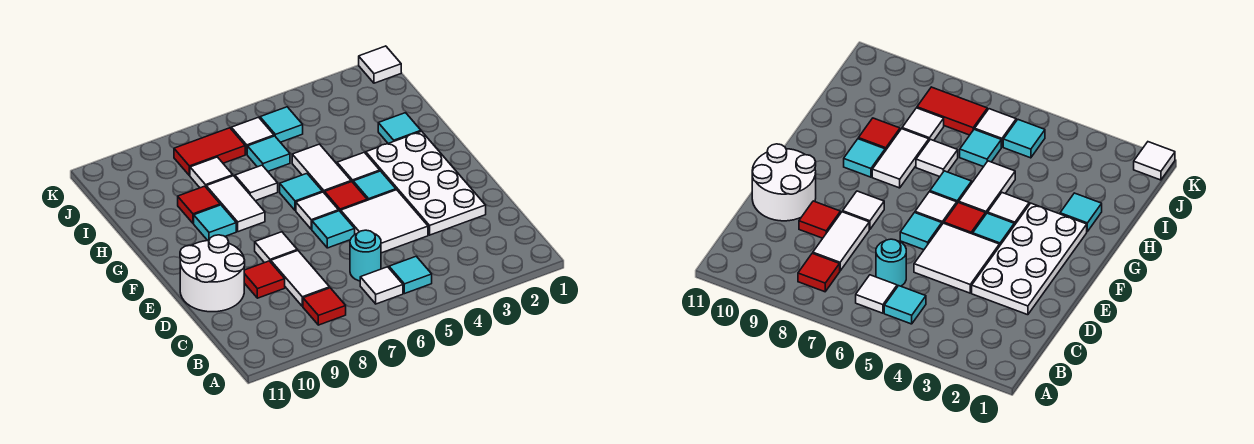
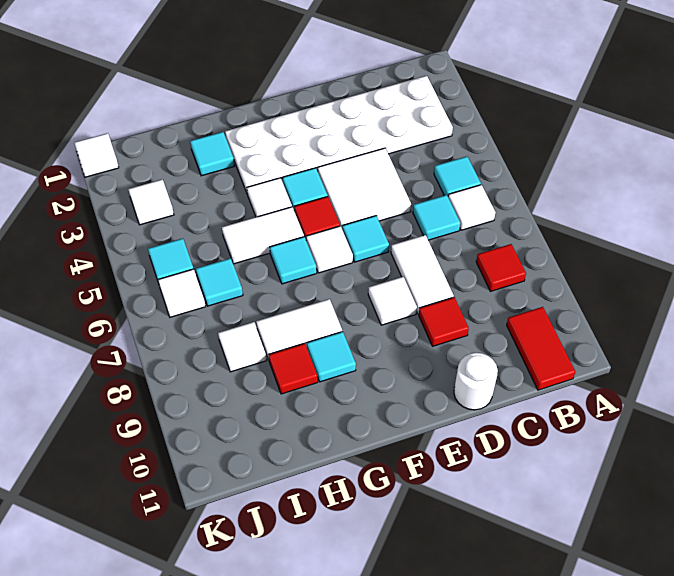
cyan 1x1 round brick [350,230,381,281] -> cyan 1x1 tile [413,195,460,240]
white 1x2 tile [271,250,330,306] -> white 1x2 tile turned to [391,235,454,314]
white 2x4 plate [366,131,486,235] -> white 2x6 plate [225,76,453,193]
white 2x2 round brick [180,235,245,312] -> white 1x1 round brick [454,353,498,410]
white 1x1 tile [235,165,278,201] -> white 1x1 tile moved to [128,179,174,225]
red 1x2 tile [174,128,245,176] -> red 1x2 tile moved to [507,307,575,390]

